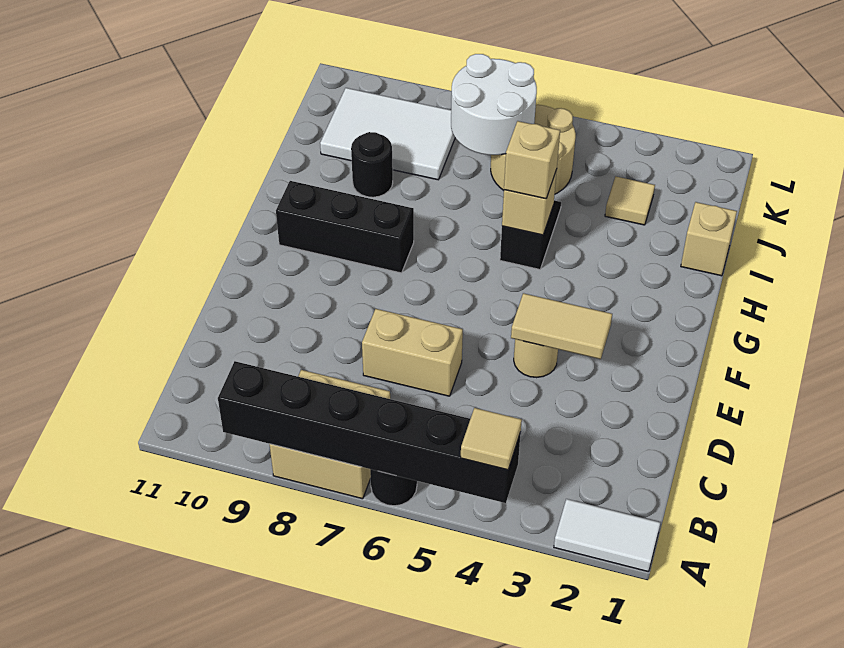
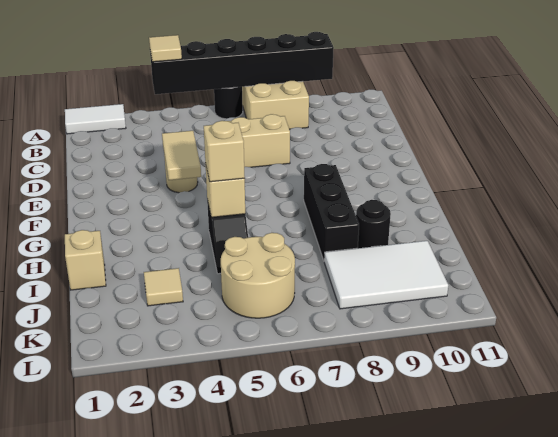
tan 1x2 tile [511,293,612,359] -> tan 1x2 tile turned to [162,131,201,180]
black 1x3 brick [276,181,414,273] -> black 1x3 brick turned to [304,164,359,260]
white 2x2 round brick [451,54,537,155] -> none

